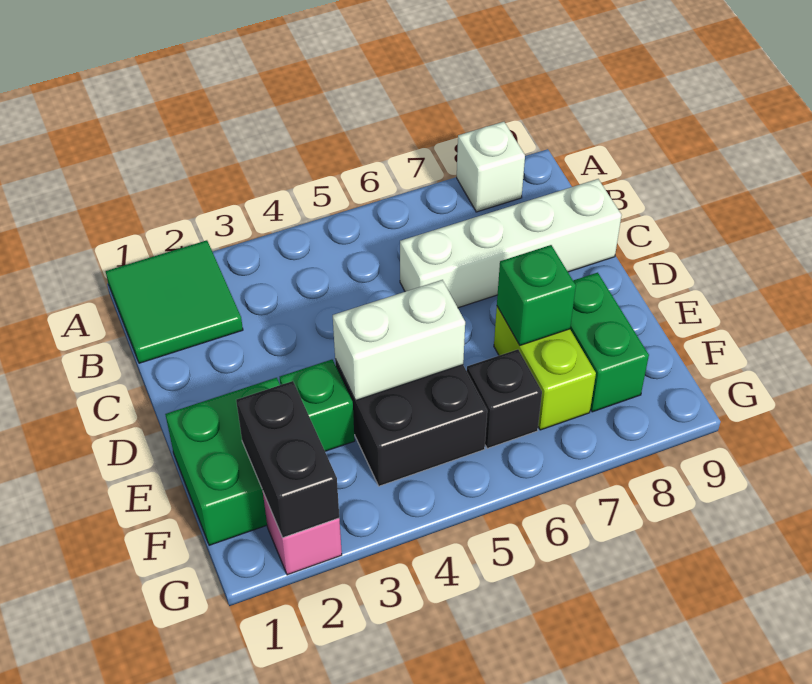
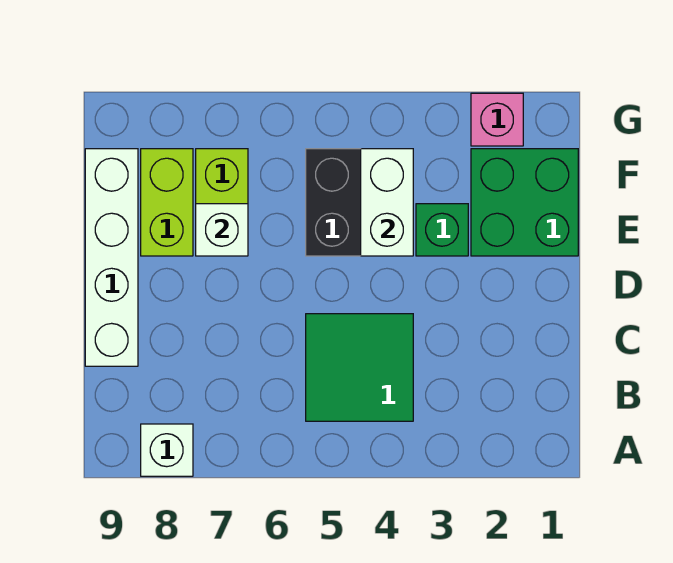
green 2x2 tile [106,240,243,363] -> green 2x2 tile moved to [306,314,413,421]
white 1x4 brick [400,179,622,308] -> white 1x4 brick turned to [85,149,138,366]
white 1x2 brick [333,280,465,401] -> white 1x2 brick turned to [361,149,413,256]
green 1x1 brick [497,245,576,345] -> white 1x1 brick [196,204,248,256]
green 1x2 brick [570,273,649,412] -> lime 1x2 brick [141,149,193,256]
black 1x2 brick [236,381,339,538] -> none
black 1x1 brick [467,349,542,449] -> none

